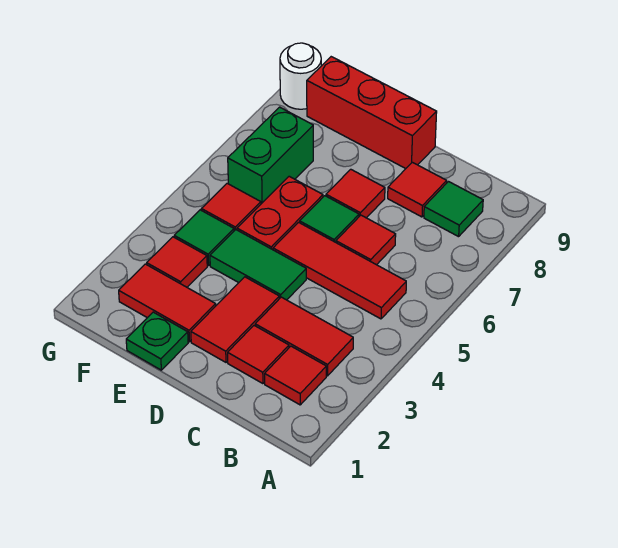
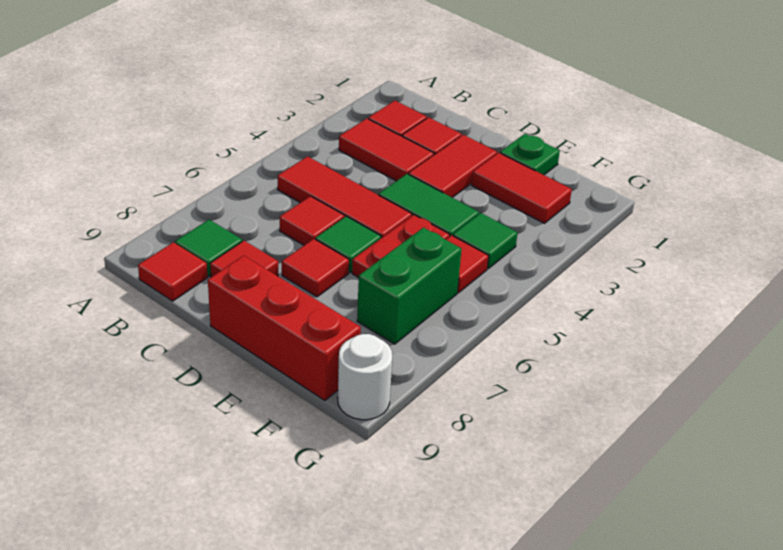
red 1x1 tile [147,237,207,287] -> red 1x1 tile moved to [138,242,208,301]

